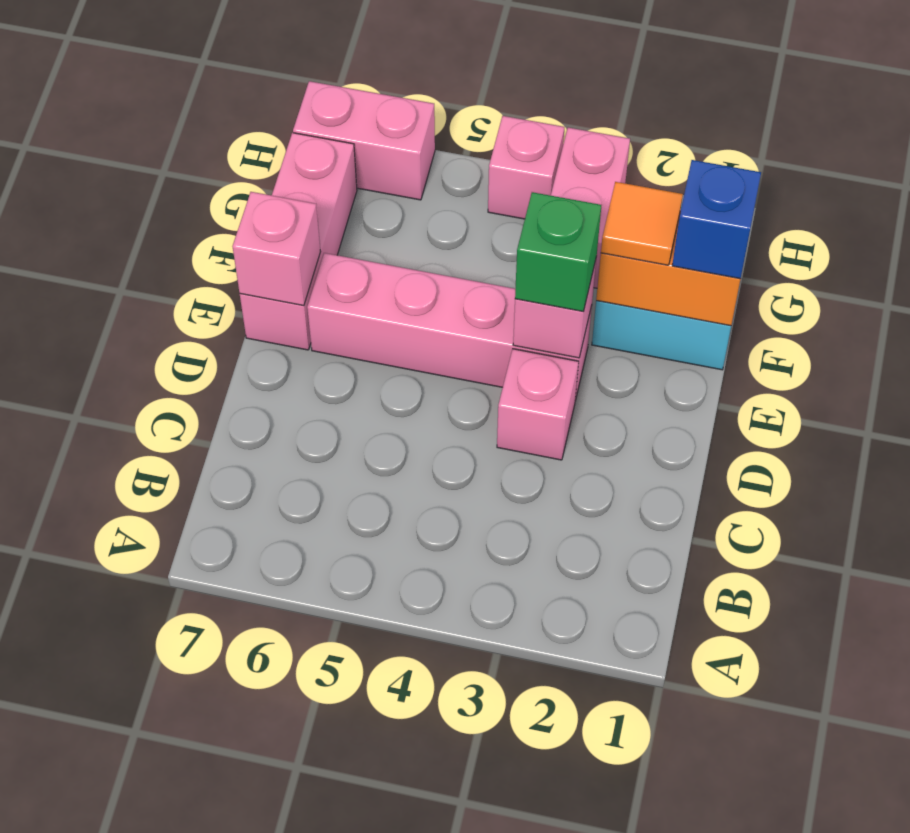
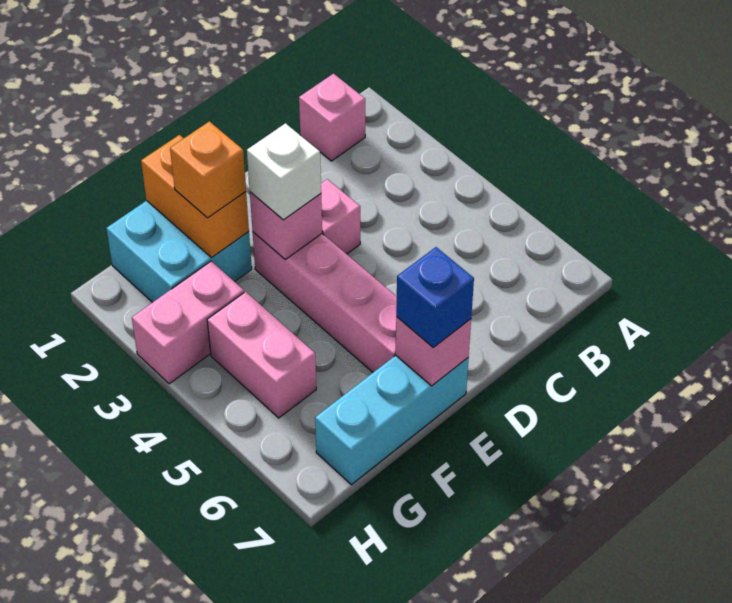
green 1x1 brick [515,192,601,312] -> white 1x1 brick [247,123,321,220]
pink 1x3 brick [240,133,357,350] -> cyan 1x3 brick [315,355,469,485]
blue 1x1 brick [672,160,761,279] -> blue 1x1 brick moved to [396,247,474,348]
orange 1x1 tile [601,182,683,265] -> orange 1x1 brick [170,121,246,218]
pink 1x1 brick [488,116,564,219] -> pink 1x1 brick moved to [299,74,365,161]
pink 1x2 brick [293,81,435,200] -> pink 1x2 brick moved to [207,292,316,418]

